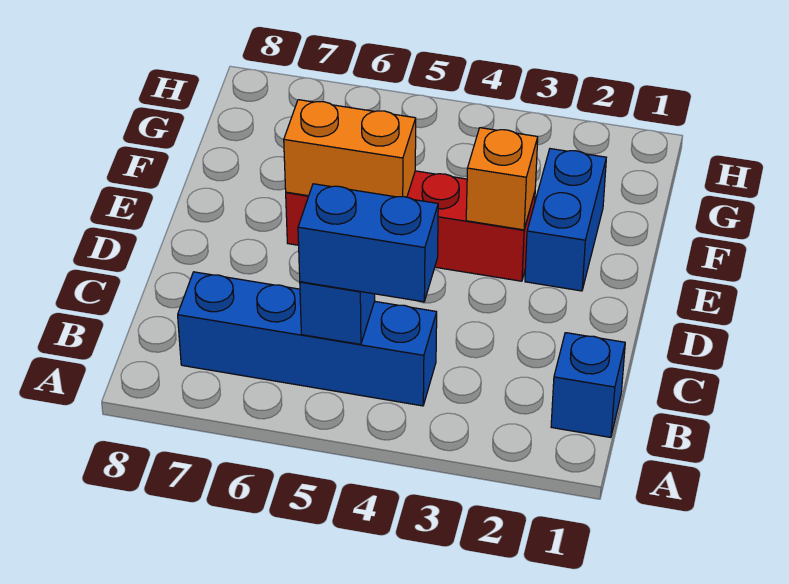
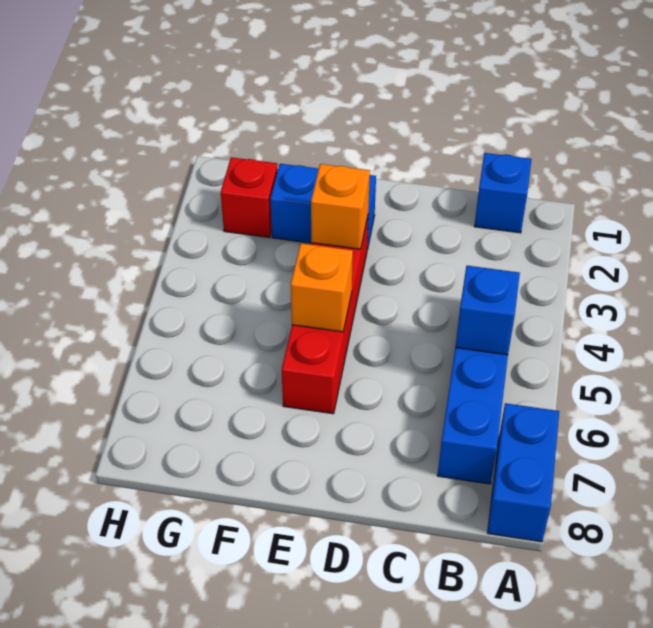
blue 1x2 brick [298,184,438,302] -> blue 1x2 brick moved to [487,403,559,542]
orange 1x2 brick [284,100,416,197] -> orange 1x1 brick [291,243,353,332]
none -> red 1x1 brick [221,157,278,238]

